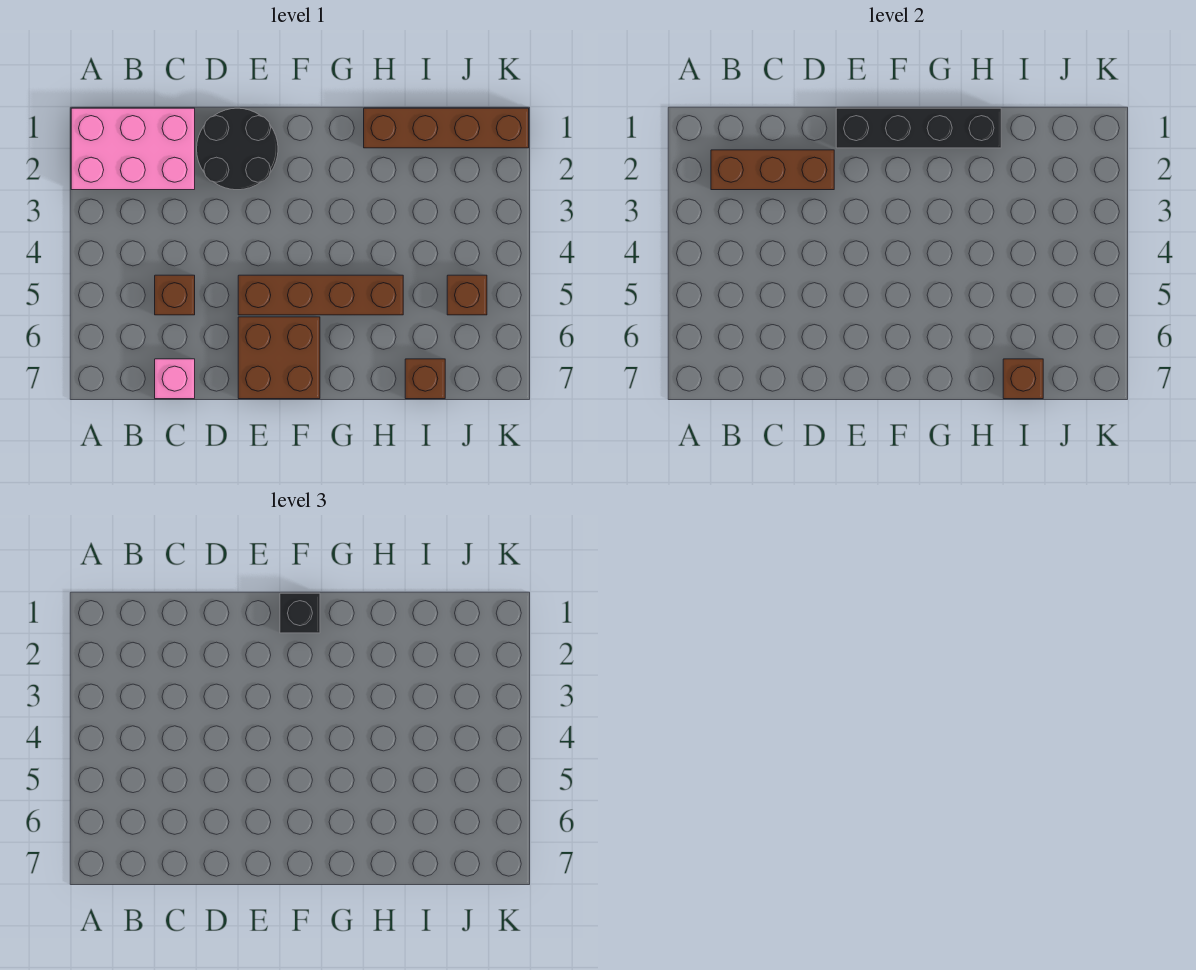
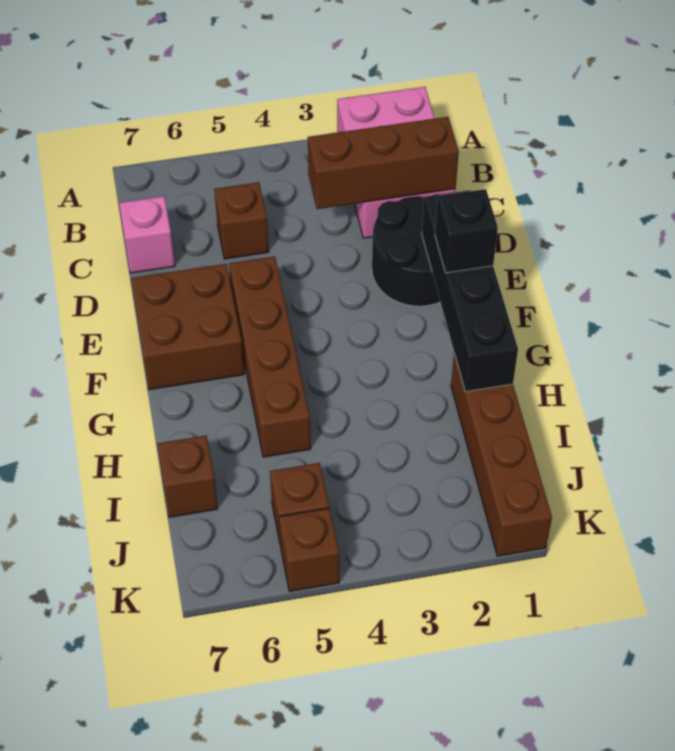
brown 1x3 brick [711,150,834,190] -> brown 1x3 brick turned to [308,117,459,209]
brown 1x1 brick [1003,359,1043,399] -> brown 1x1 brick moved to [279,508,339,591]

